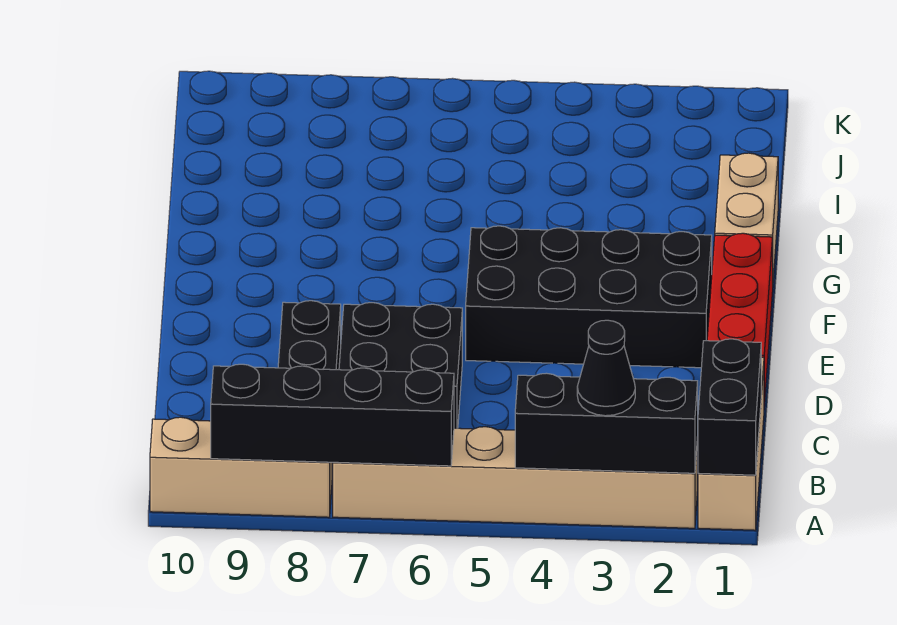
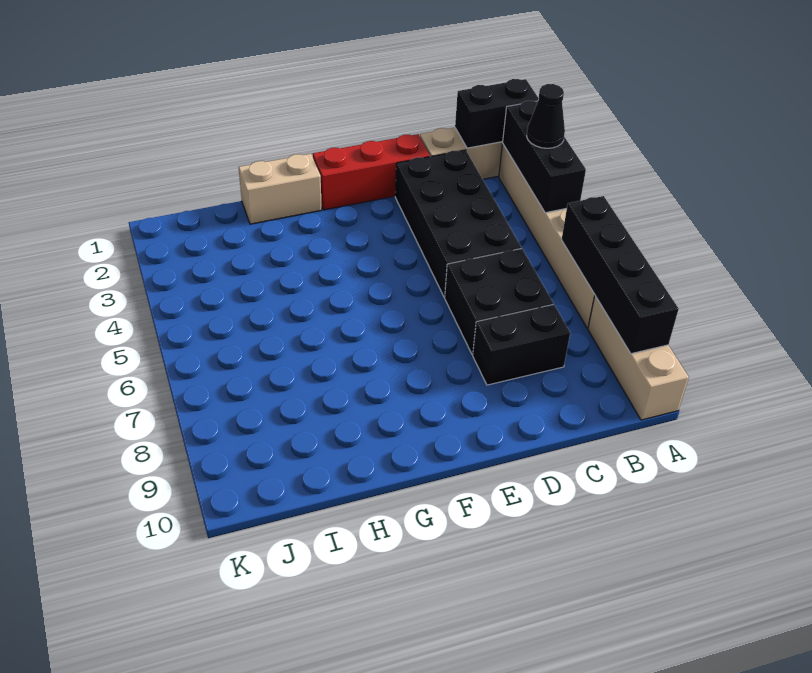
black 2x4 brick [466,226,712,368] -> black 2x4 brick moved to [395,150,521,297]

